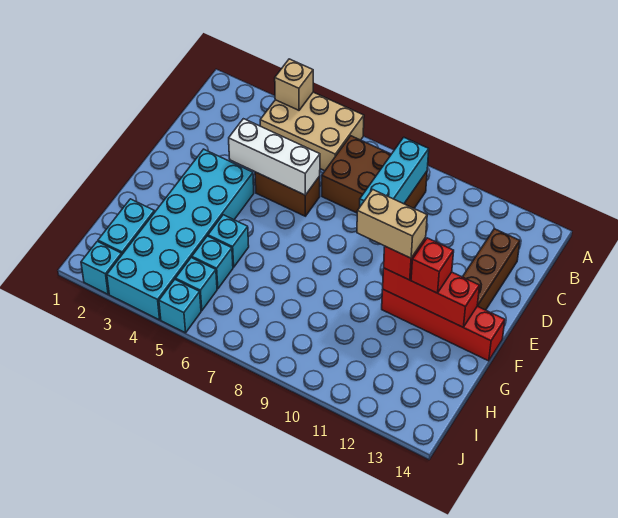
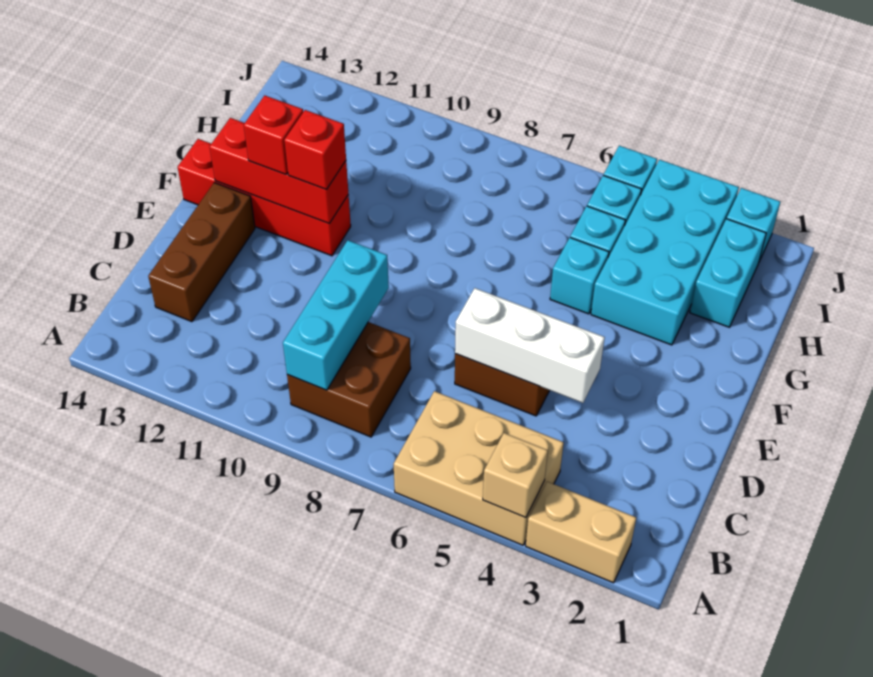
brown 2x3 brick [322,136,427,213] -> brown 2x2 brick [287,322,411,437]
cyan 2x6 brick [107,149,254,320] -> cyan 2x4 brick [591,160,739,345]
tan 1x2 brick [357,190,427,258] -> tan 1x2 brick moved to [526,482,636,583]

